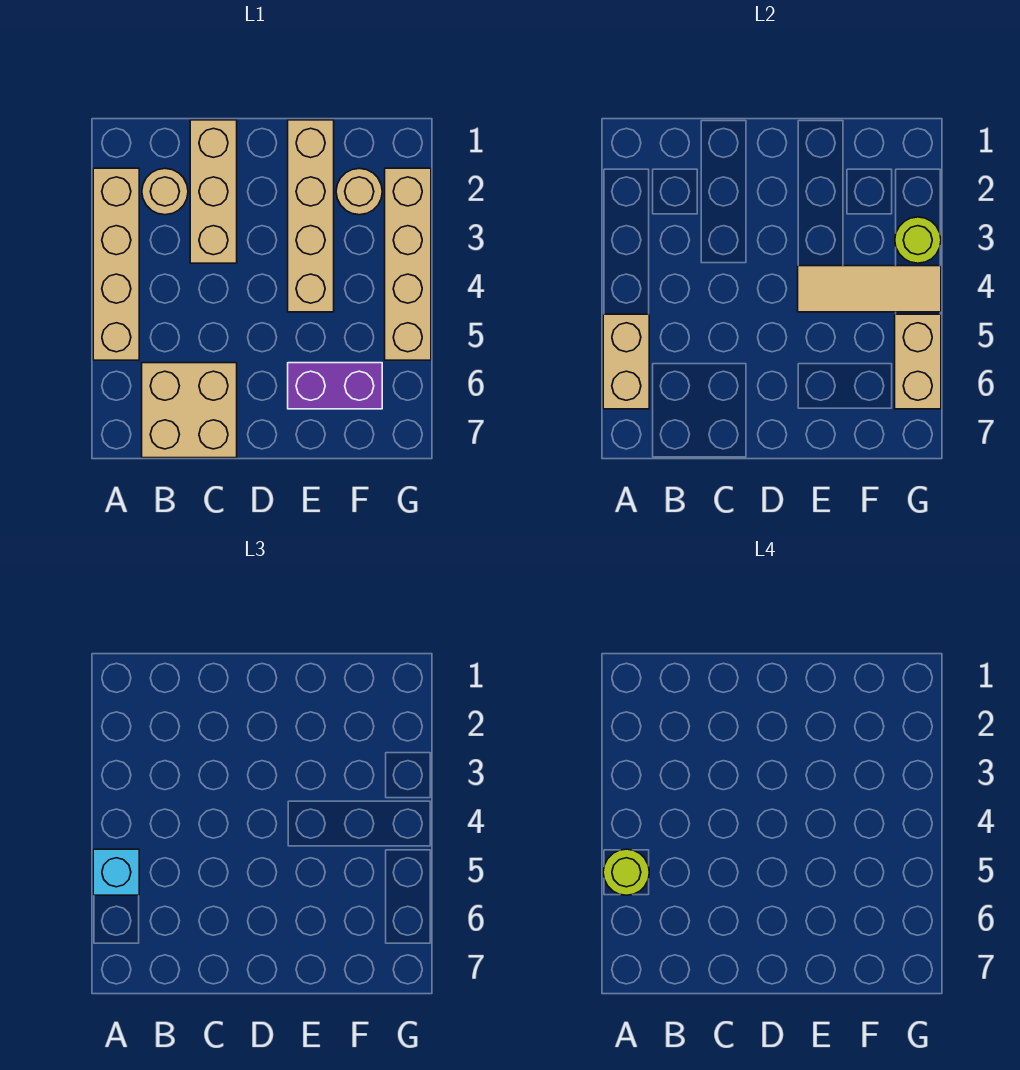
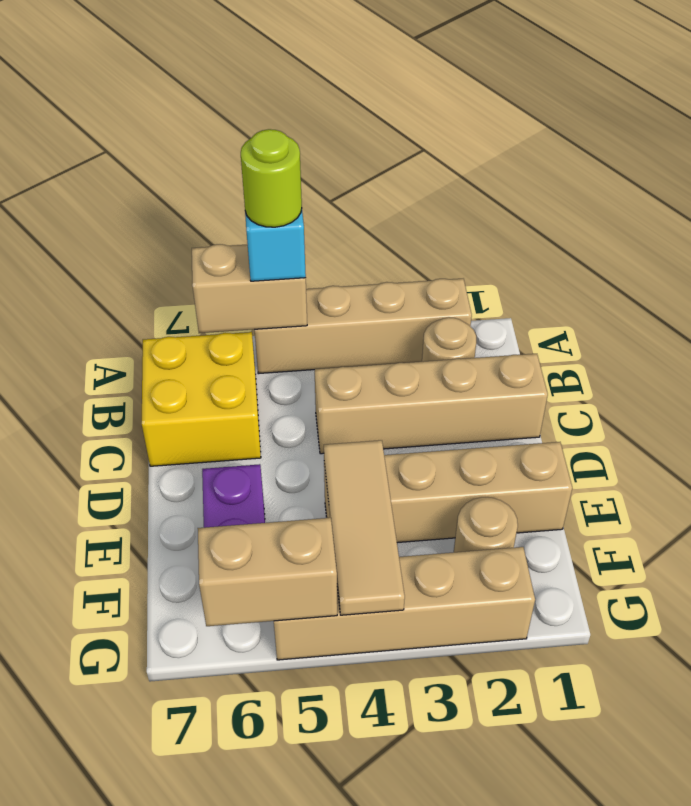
tan 2x2 brick [142,363,237,458] -> yellow 2x2 brick [142,332,261,466]
tan 1x3 brick [190,120,237,263] -> tan 1x4 brick [315,354,548,454]
lime 1x1 round brick [895,217,941,263] -> none

